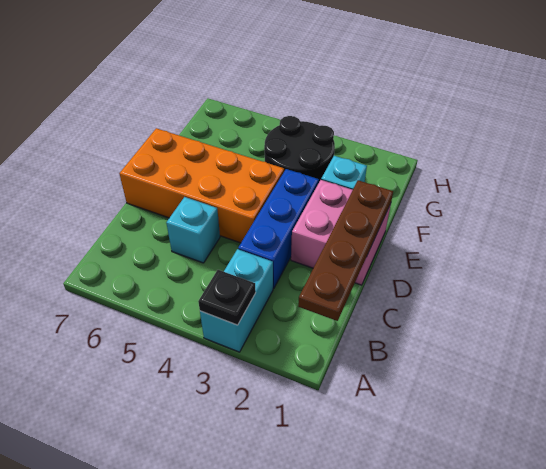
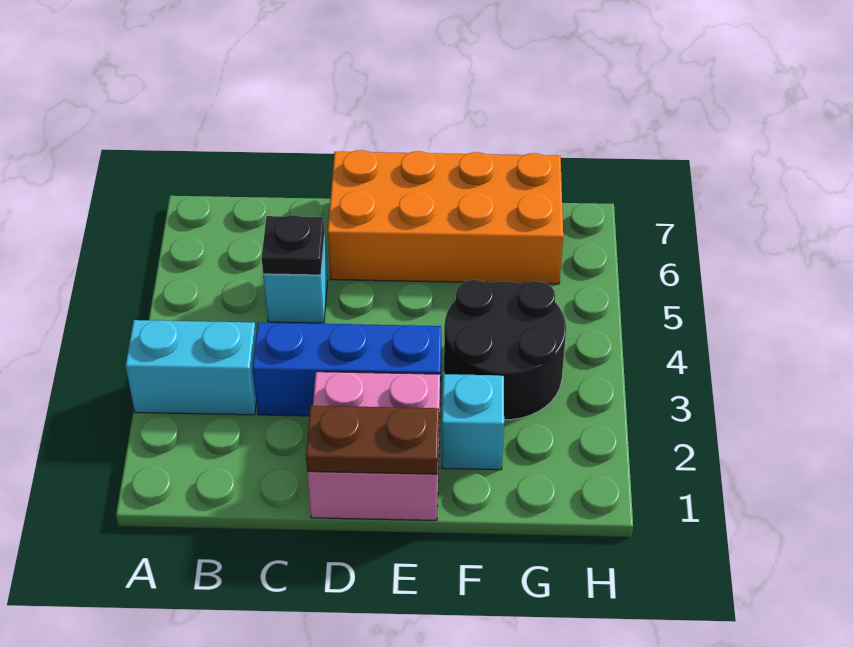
black 1x1 plate [198,270,256,325] -> black 1x1 plate moved to [262,215,325,275]
brown 1x4 plate [298,180,393,321] -> brown 1x2 plate [306,406,439,474]
orange 2x4 brick [119,128,284,243] -> orange 2x4 brick turned to [328,150,563,284]

